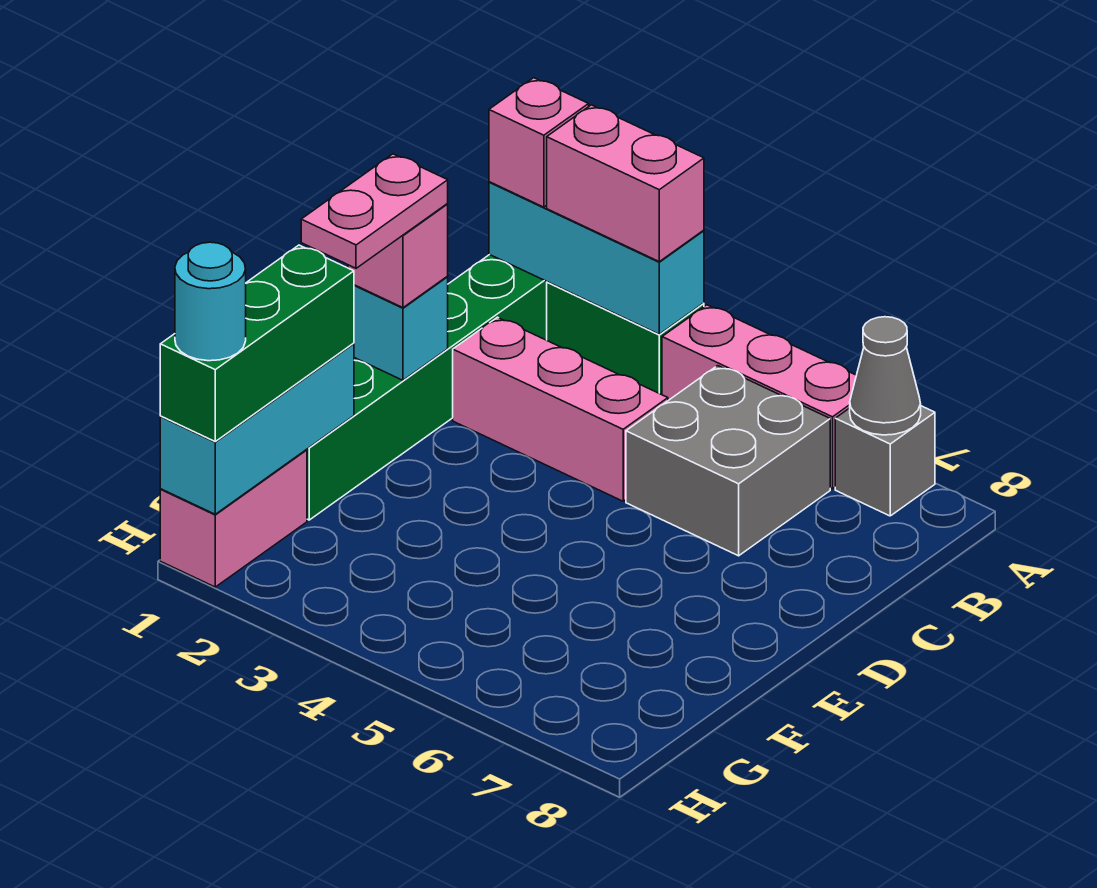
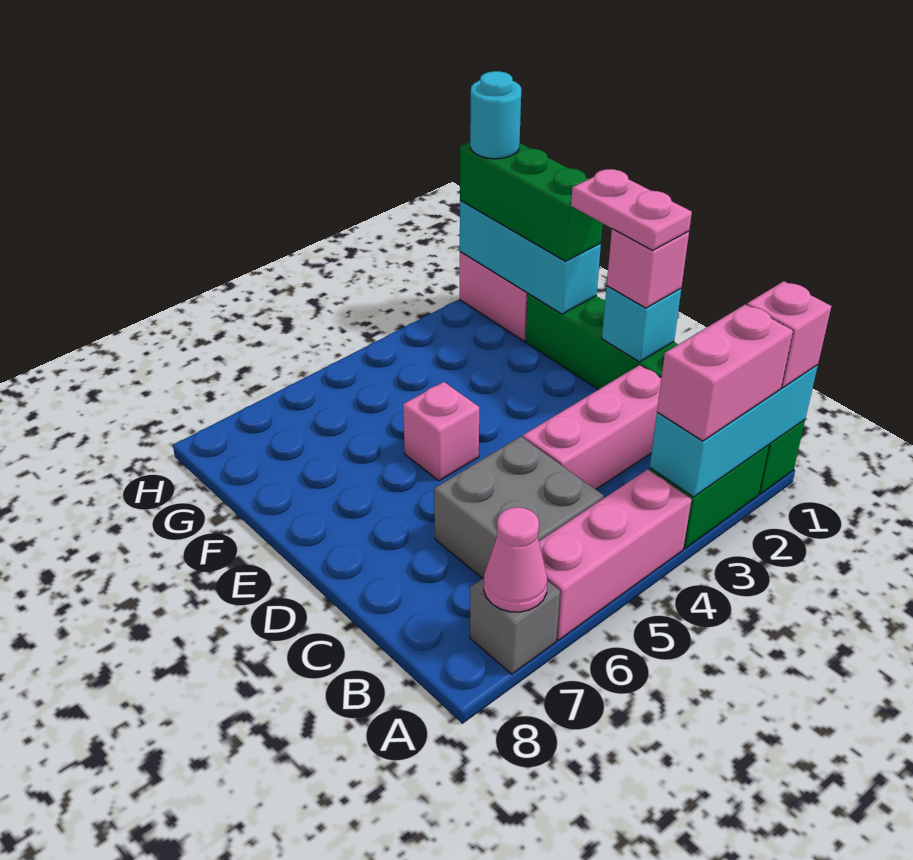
grey 1x1 cone [850,317,921,435] -> pink 1x1 cone [484,507,547,612]
none -> pink 1x1 brick [403,382,479,481]

